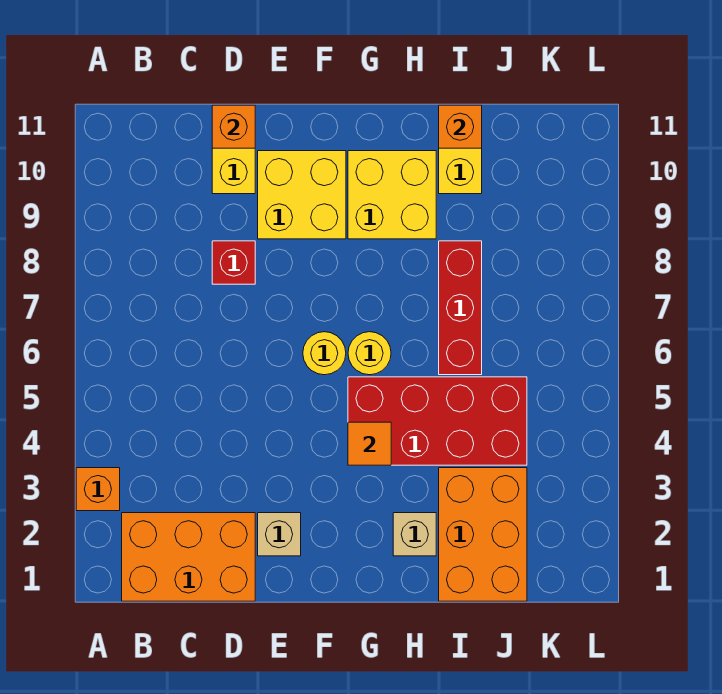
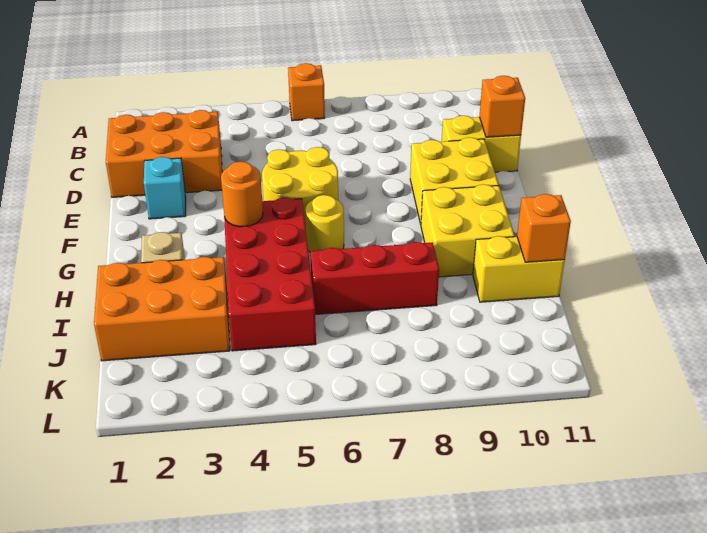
orange 1x1 brick [76,468,120,511] -> orange 1x1 brick moved to [288,63,325,121]
orange 2x3 brick [122,513,255,601] -> orange 2x3 brick turned to [106,110,222,197]
red 1x1 brick [212,241,255,284] -> none
tan 1x1 brick [258,513,301,556] -> cyan 1x1 brick [144,157,186,219]
yellow 1x1 round brick [303,332,346,375] -> yellow 2x2 round brick [262,147,338,227]
orange 1x1 tile [348,422,391,465] -> orange 1x1 round brick [221,162,263,227]

